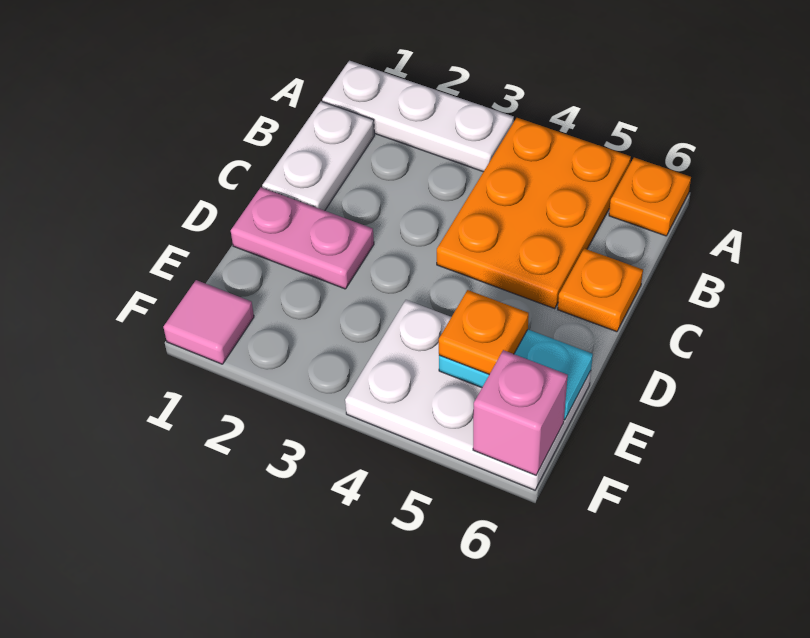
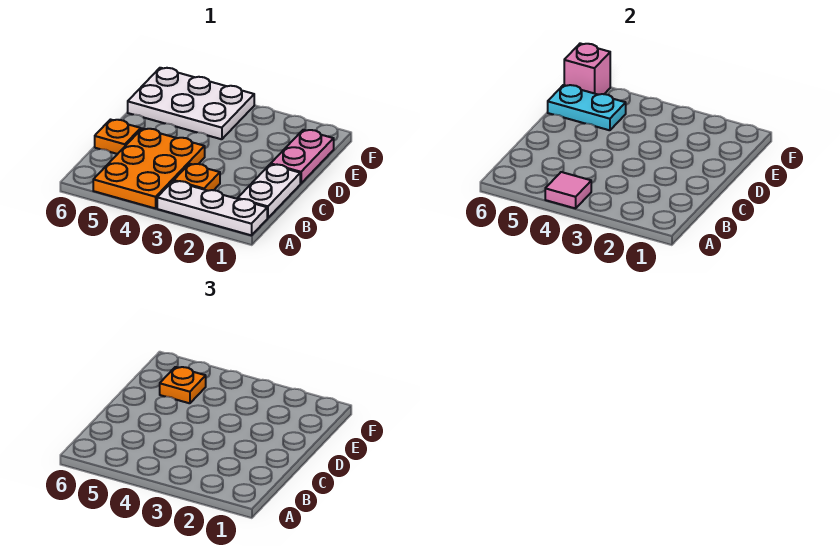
orange 1x1 plate [609,158,691,236] -> orange 1x1 plate moved to [174,164,220,191]
pink 1x2 plate [231,187,374,289] -> pink 1x2 plate turned to [271,130,334,183]
pink 1x1 tile [163,280,254,364] -> pink 1x1 tile moved to [545,172,591,208]

